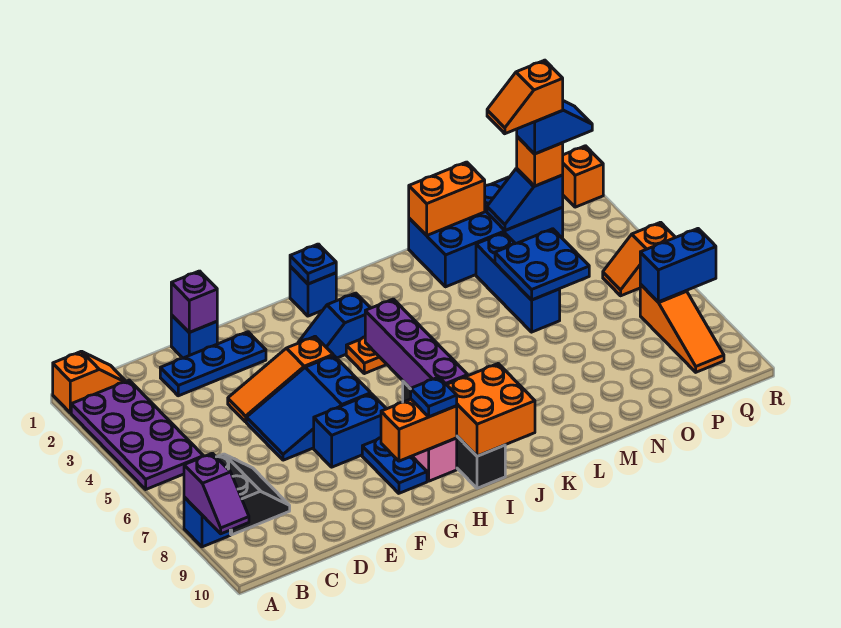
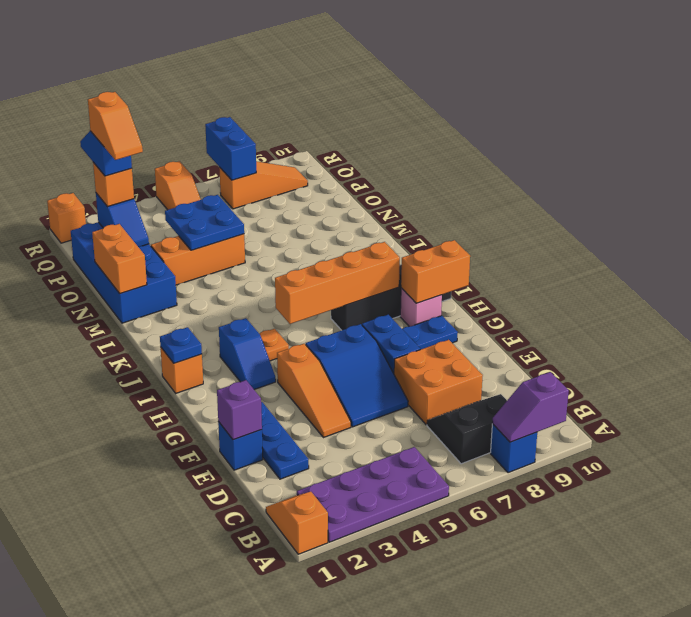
purple 1x2 slope [184,453,249,534] -> purple 1x2 slope turned to [492,372,569,442]
orange 1x2 brick [381,399,457,461] -> orange 1x2 brick turned to [401,240,470,303]
blue 1x1 plate [411,377,457,417] -> none
blue 1x1 brick [290,267,336,316] -> orange 1x1 brick [161,348,203,393]
purple 1x4 brick [365,299,468,389] -> orange 1x4 brick [275,242,400,324]
orange 2x2 brick [447,364,535,456] -> orange 2x2 brick moved to [394,340,483,425]
blue 1x3 brick [476,233,560,332] -> orange 1x3 brick [151,234,245,285]

